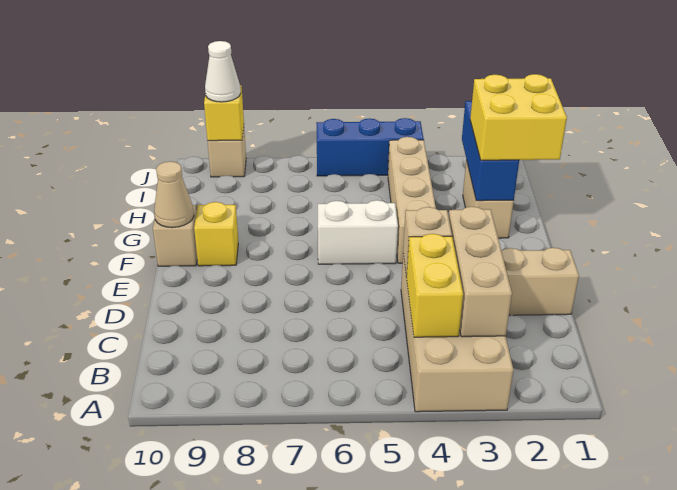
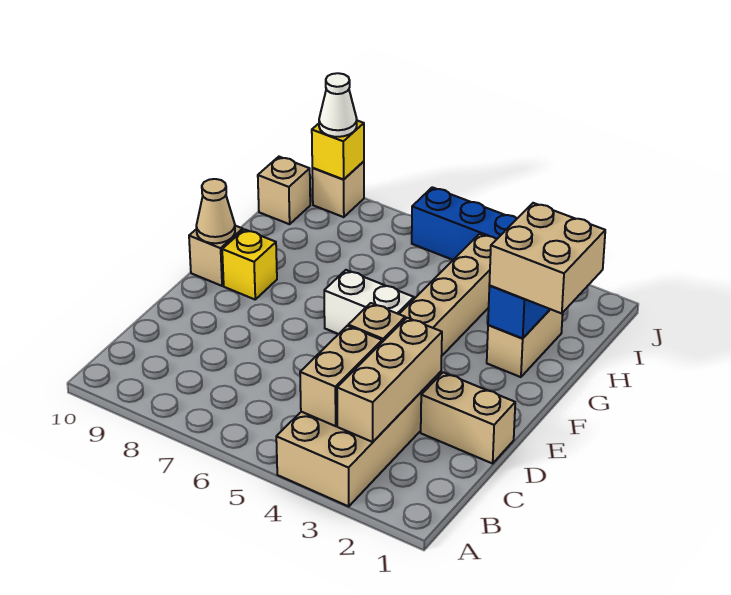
yellow 1x2 brick [406,234,463,337] -> tan 1x2 brick [300,326,382,426]
yellow 2x2 brick [470,74,567,160] -> tan 2x2 brick [489,203,605,314]
none -> tan 1x1 brick [258,157,310,224]

